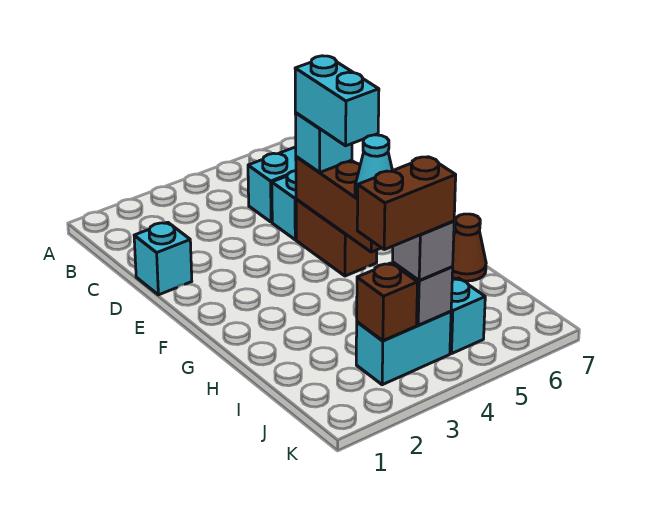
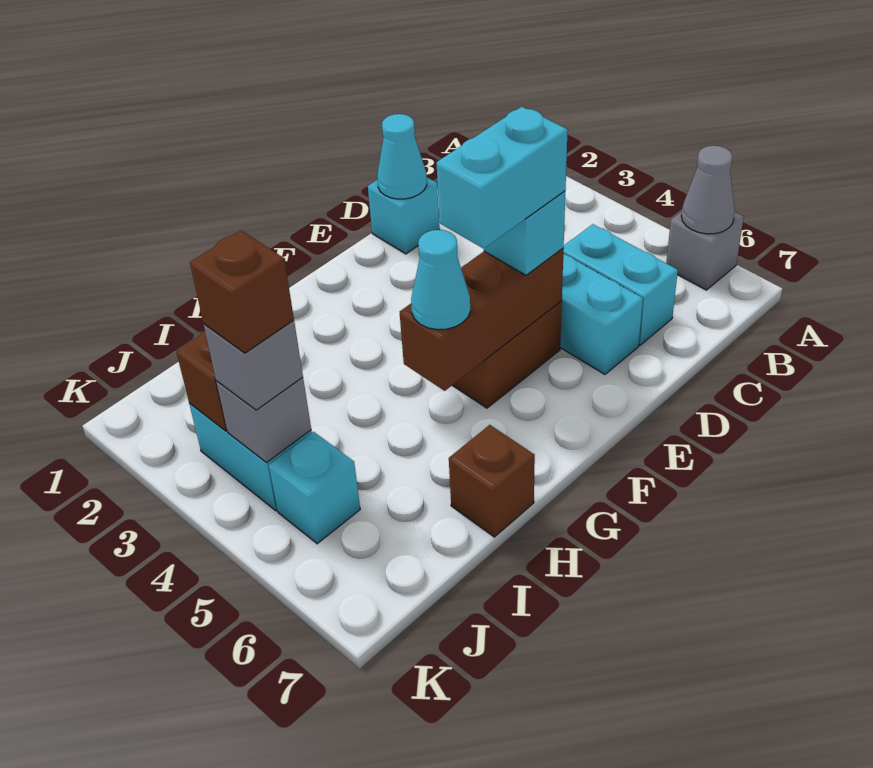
none -> grey 1x1 brick [666,211,744,290]
none -> grey 1x1 cone [681,146,735,234]
none -> cyan 1x1 cone [377,114,427,199]
brown 1x1 cone [452,214,486,281] -> brown 1x1 brick [449,425,535,537]
brown 1x2 brick [357,157,456,250] -> brown 1x1 brick [190,230,294,353]

